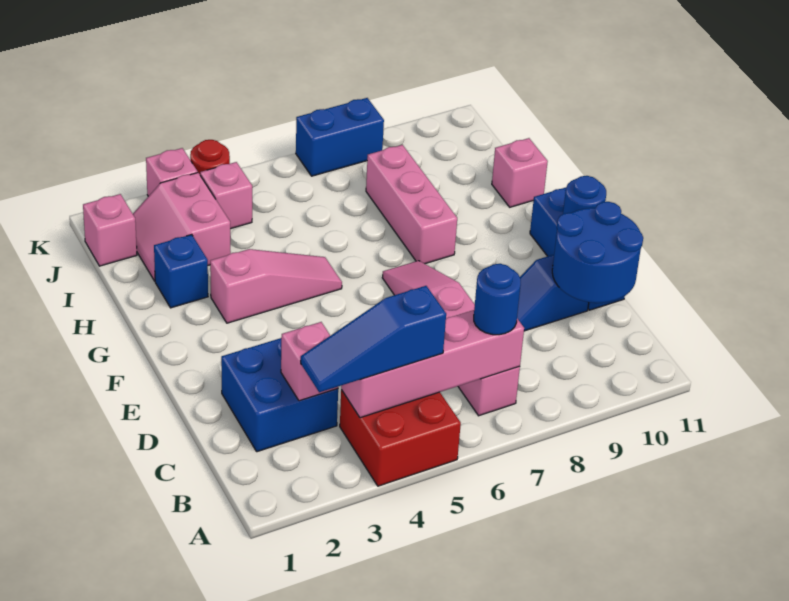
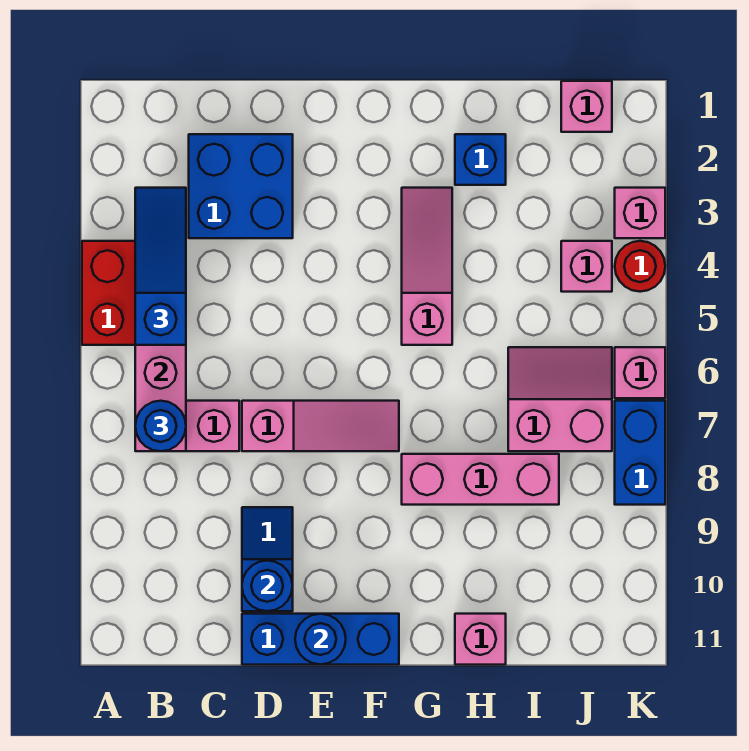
pink 1x1 brick [281,322,338,401] -> pink 1x1 brick moved to [615,347,665,398]
blue 2x2 round brick [552,202,643,303] -> blue 1x1 round brick [242,561,293,611]
pink 1x3 slope [210,249,342,323] -> pink 1x3 slope turned to [402,188,452,345]
pink 2x2 slope [133,173,231,281] -> pink 2x2 slope moved to [508,347,612,451]

